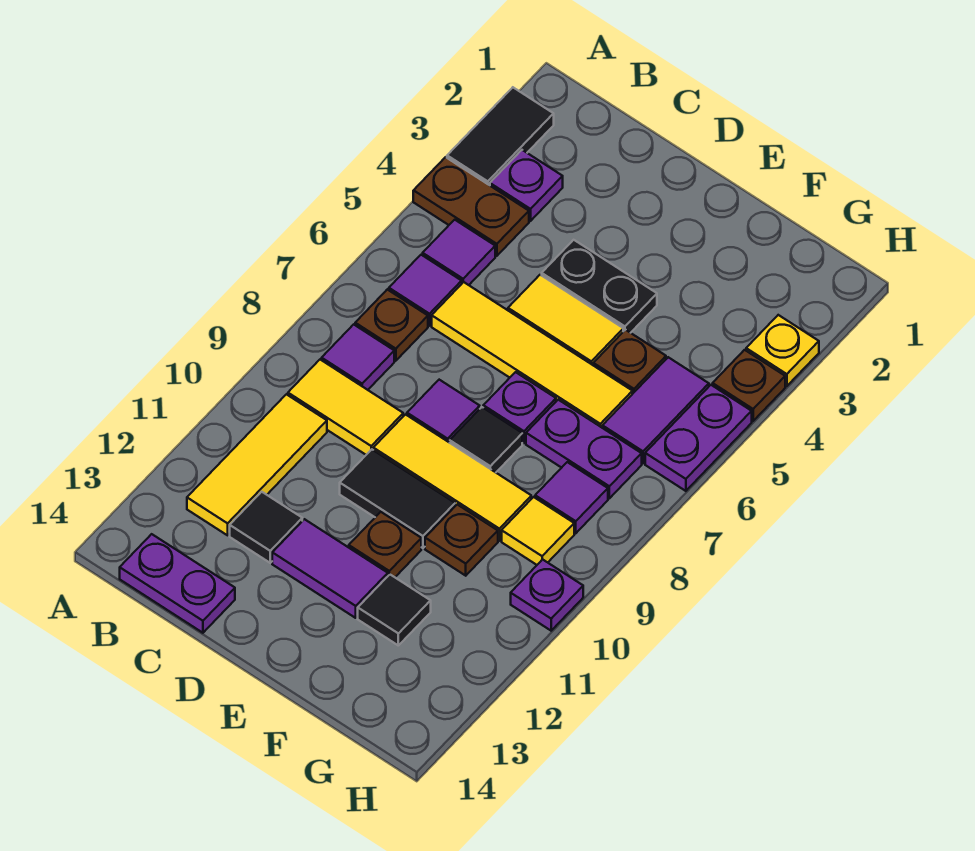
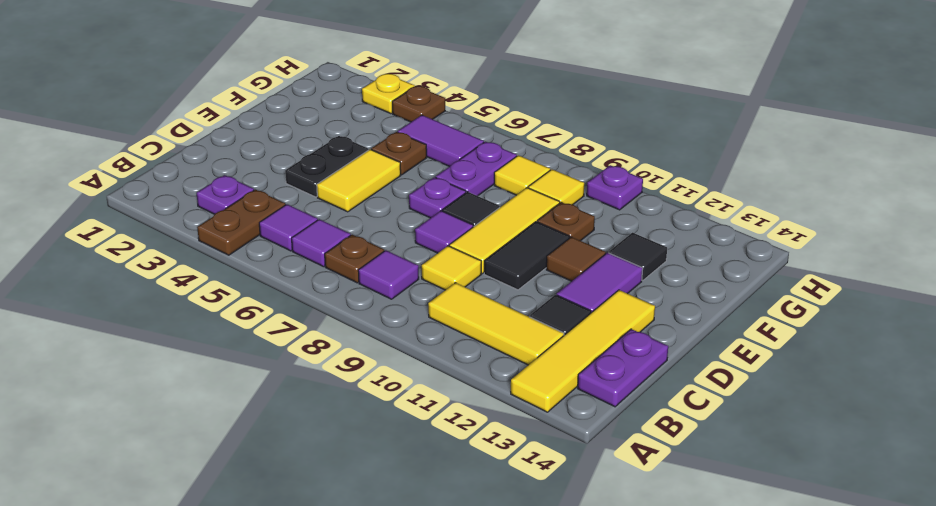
black 1x2 tile [447,87,554,185] -> none
yellow 1x2 tile [288,360,403,455] -> yellow 1x1 tile [422,246,481,290]
yellow 1x4 tile [432,282,632,427] -> yellow 1x4 tile moved to [511,290,655,412]
brown 1x1 plate [349,512,421,577] -> brown 1x1 tile [546,237,606,281]
purple 1x1 tile [535,462,608,533] -> yellow 1x1 tile [494,155,550,195]
purple 1x2 plate [645,385,752,491] -> none

